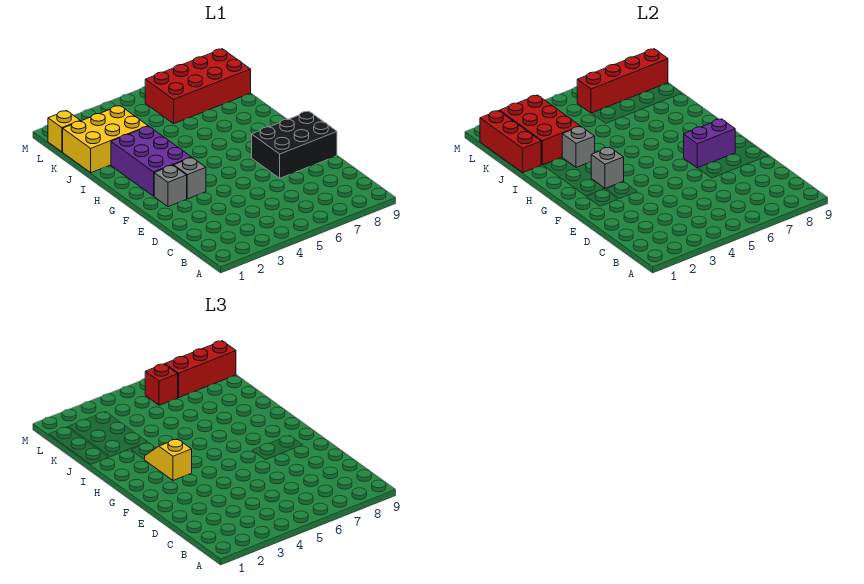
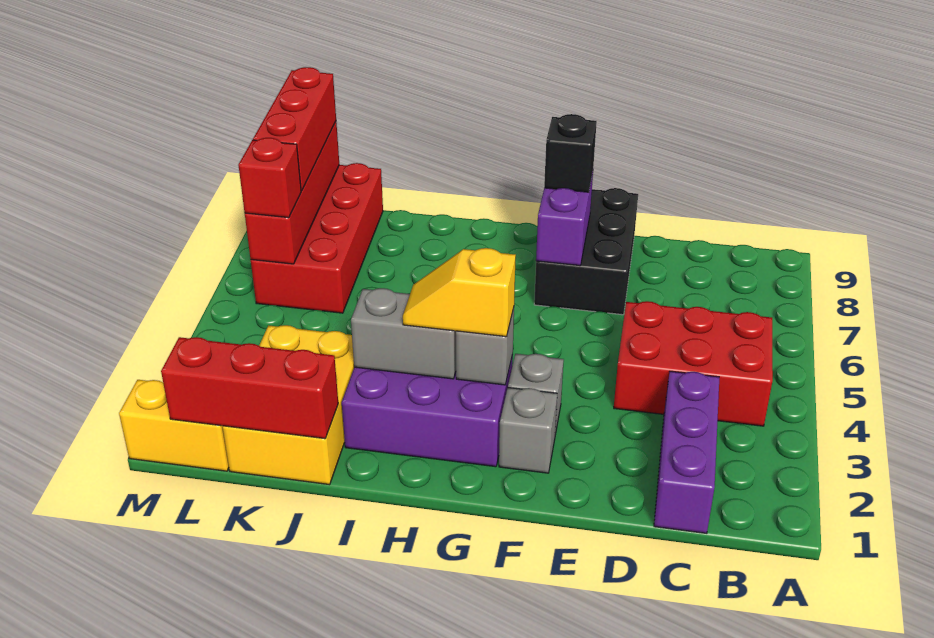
none -> purple 1x3 brick [654,371,719,533]
none -> black 1x1 brick [544,114,597,192]
grey 1x1 brick [562,126,595,167] -> grey 1x2 brick [351,288,456,379]
red 2x3 brick [500,95,580,165] -> red 2x3 brick moved to [614,301,773,426]
yellow 1x1 brick [48,111,80,152] -> yellow 1x2 brick [119,380,229,471]

